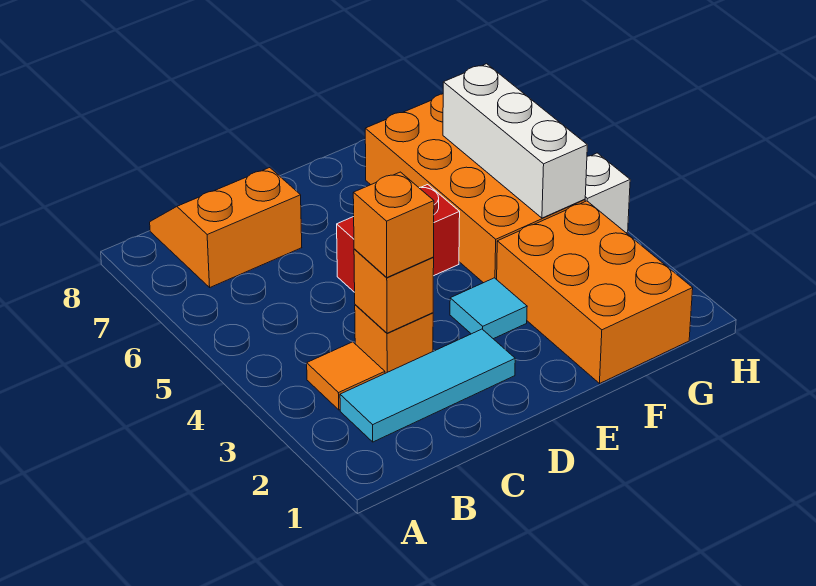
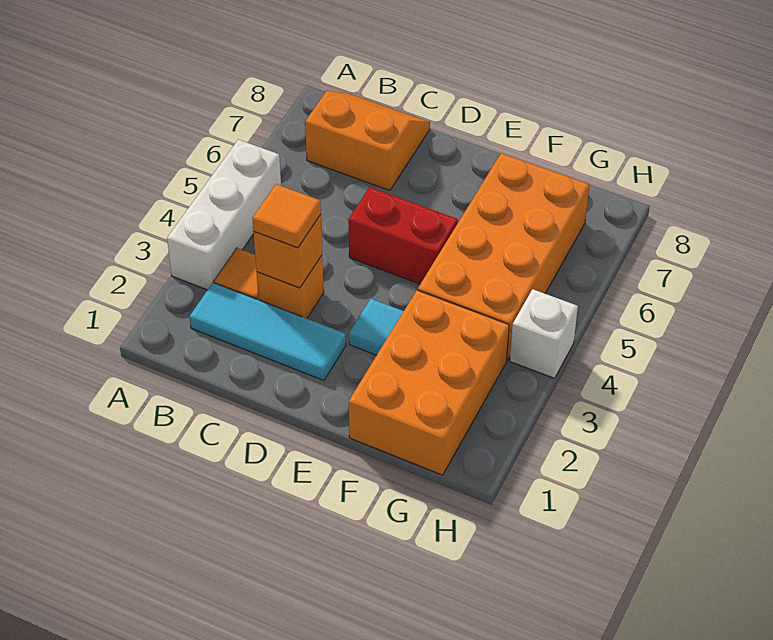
orange 1x1 brick [353,172,434,277] -> orange 1x1 tile [252,184,321,248]
white 1x3 brick [443,64,587,218] -> white 1x3 brick moved to [167,139,281,290]

